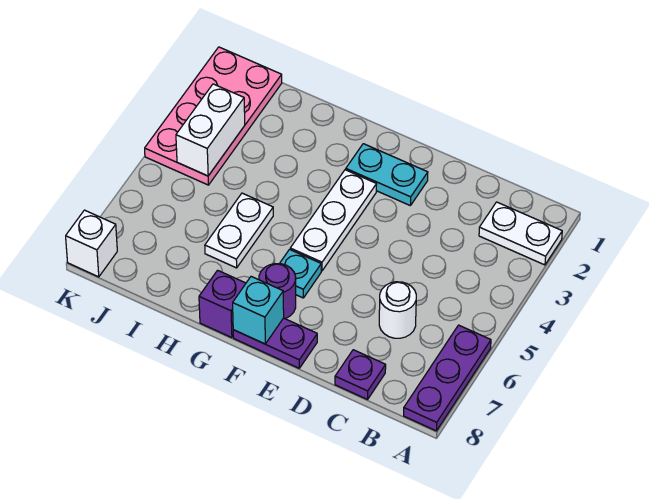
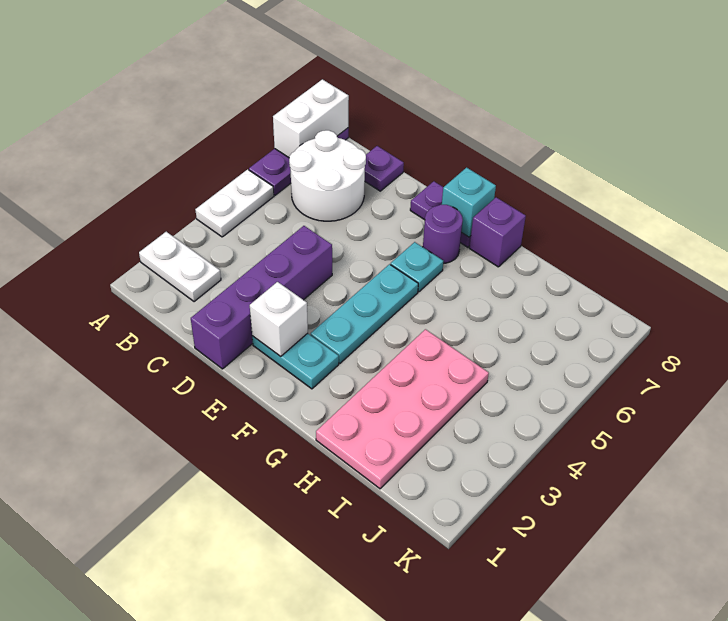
white 1x1 round brick [379,282,416,338] -> white 2x2 round brick [289,130,366,221]
none -> purple 1x4 brick [191,226,332,369]
white 1x3 plate [290,170,377,271] -> cyan 1x3 plate [311,264,418,363]
white 1x2 plate [205,193,273,268] -> white 1x2 plate moved to [195,169,274,237]
pink 2x4 plate [145,47,282,185] -> pink 2x4 plate moved to [316,329,489,489]
white 1x2 brick [176,84,245,176] -> white 1x2 brick moved to [273,79,349,157]
white 1x1 brick [66,210,117,277] -> white 1x1 brick moved to [250,282,308,356]

